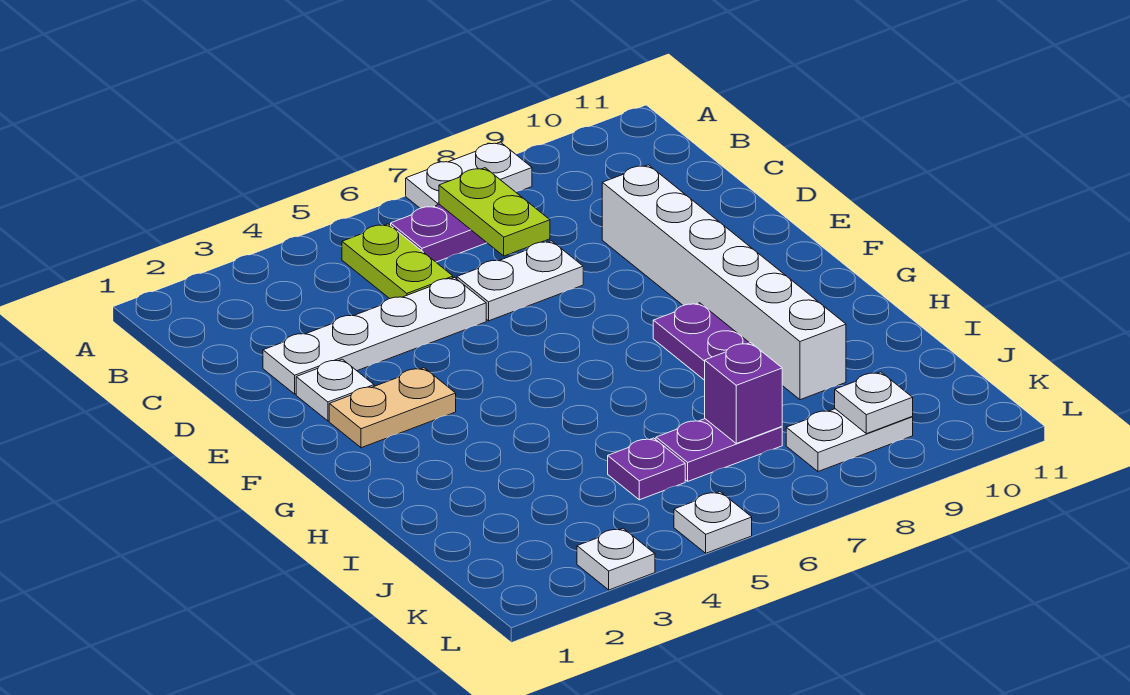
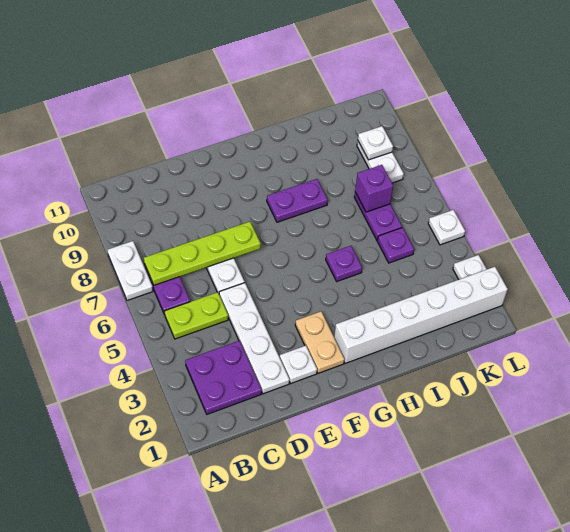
none -> purple 2x2 plate [185,341,262,414]
lime 1x2 plate [439,168,550,256] -> lime 1x4 plate [144,222,261,285]
white 1x6 brick [602,165,846,400] -> white 1x6 brick moved to [334,267,508,363]
none -> purple 1x1 plate [326,246,362,281]

